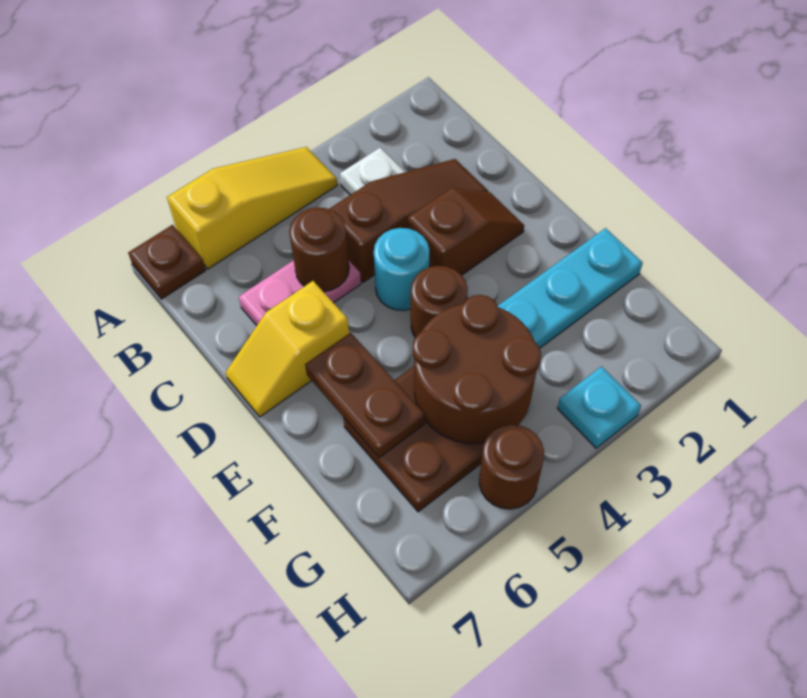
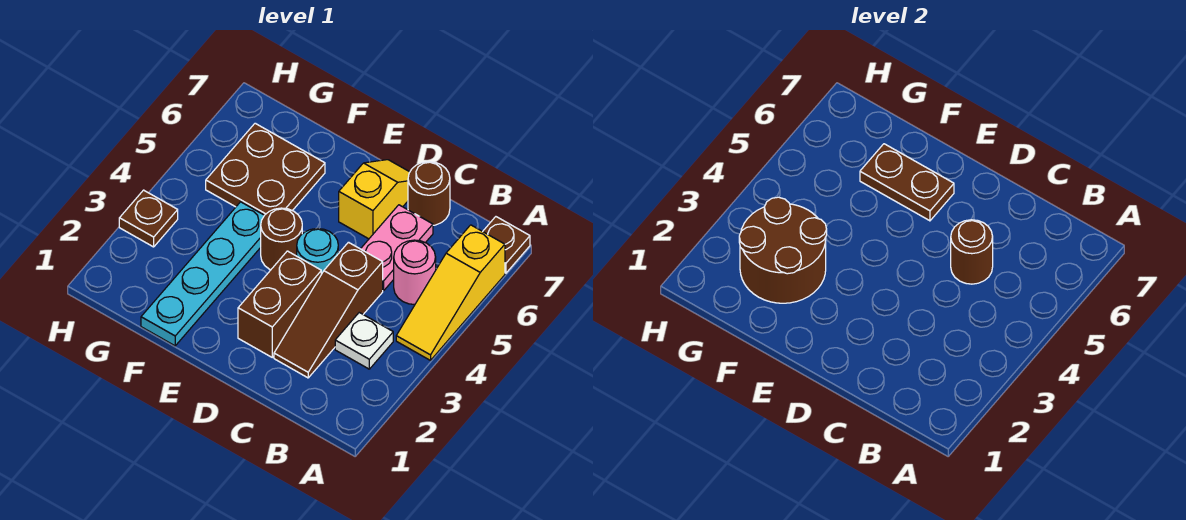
none -> pink 1x1 round brick [394,240,436,305]
brown 1x2 slope [408,188,524,275] -> brown 1x2 brick [238,251,321,357]
brown 2x2 round brick [413,295,541,444] -> brown 2x2 round brick moved to [739,197,827,303]
cyan 1x1 plate [557,367,641,448] -> brown 1x1 plate [119,190,178,247]
brown 1x1 round brick [479,425,544,509] -> brown 1x1 round brick moved to [408,162,450,225]

